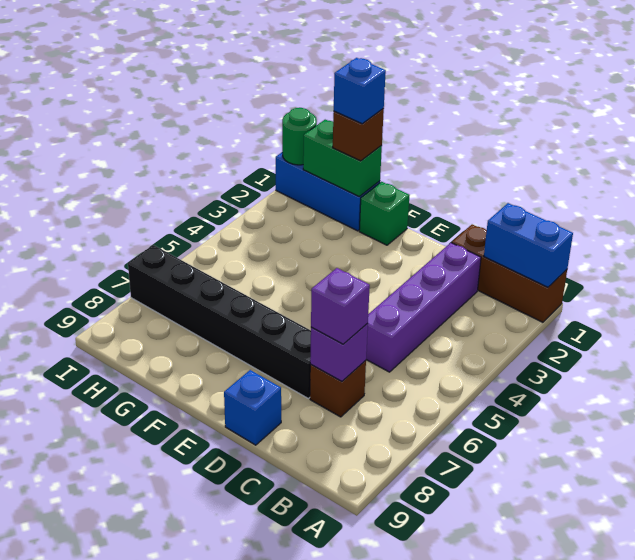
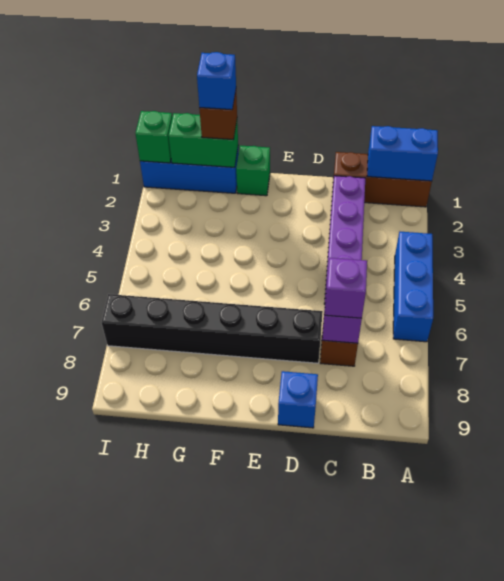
none -> blue 1x3 brick [393,232,433,342]
green 1x1 round brick [282,108,317,165] -> green 1x1 brick [135,111,172,163]

